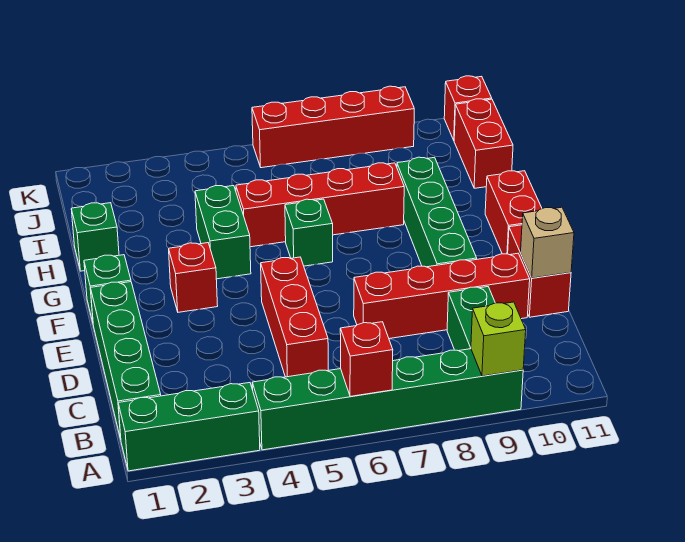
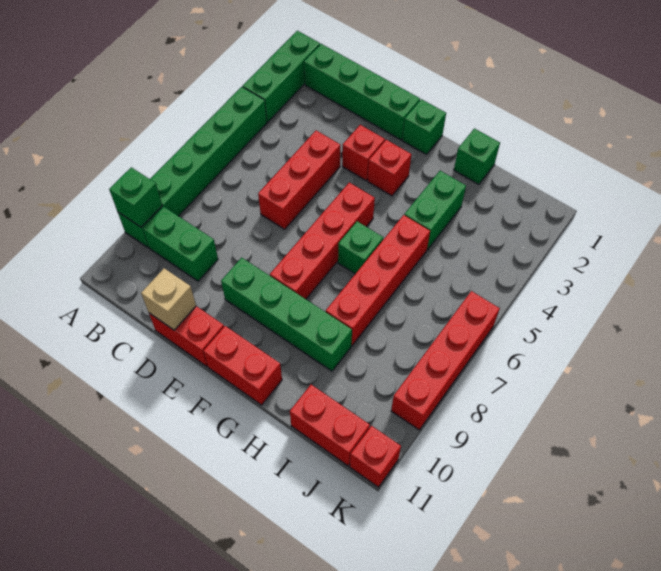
red 1x1 brick [340,322,393,396] -> red 1x1 brick moved to [342,125,385,180]
lime 1x1 brick [471,302,526,376] -> green 1x1 brick [109,167,162,227]
red 1x3 brick [261,257,328,377] -> red 1x3 brick turned to [258,131,340,229]
red 1x4 brick [354,253,530,339] -> red 1x4 brick moved to [270,183,375,299]
green 1x2 brick [195,186,251,279] -> green 1x2 brick turned to [404,171,466,250]

